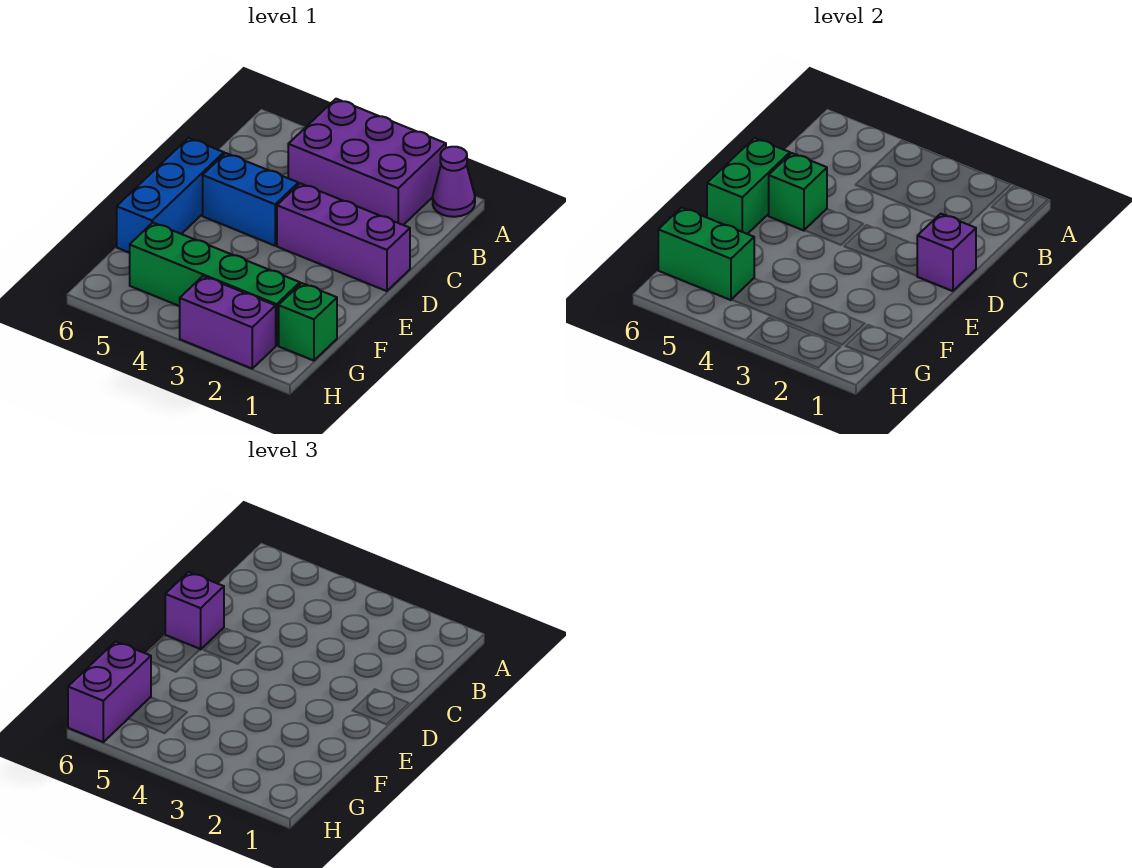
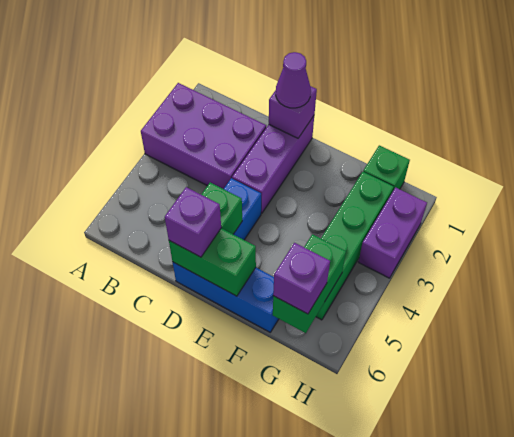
purple 1x1 cone [433,147,475,217] -> purple 1x1 cone moved to [276,52,311,108]
purple 2x3 brick [288,99,446,225] -> purple 2x3 brick turned to [141,83,266,189]
purple 1x2 brick [68,641,151,742] -> purple 1x1 brick [273,243,330,314]

